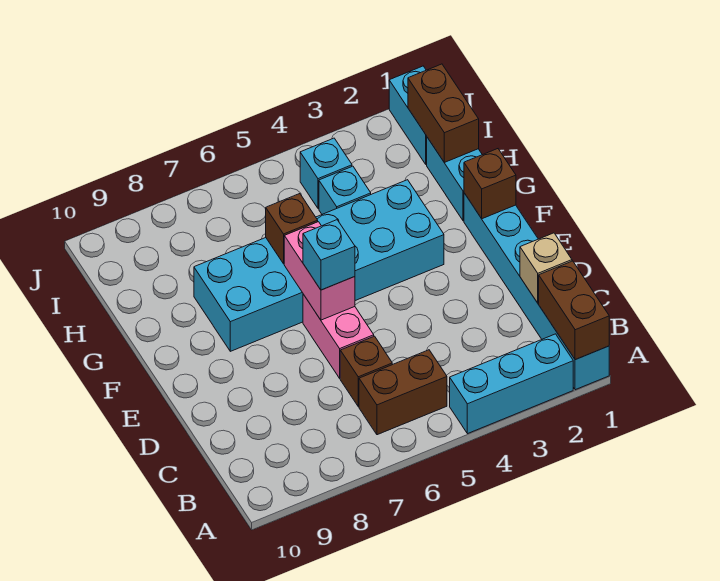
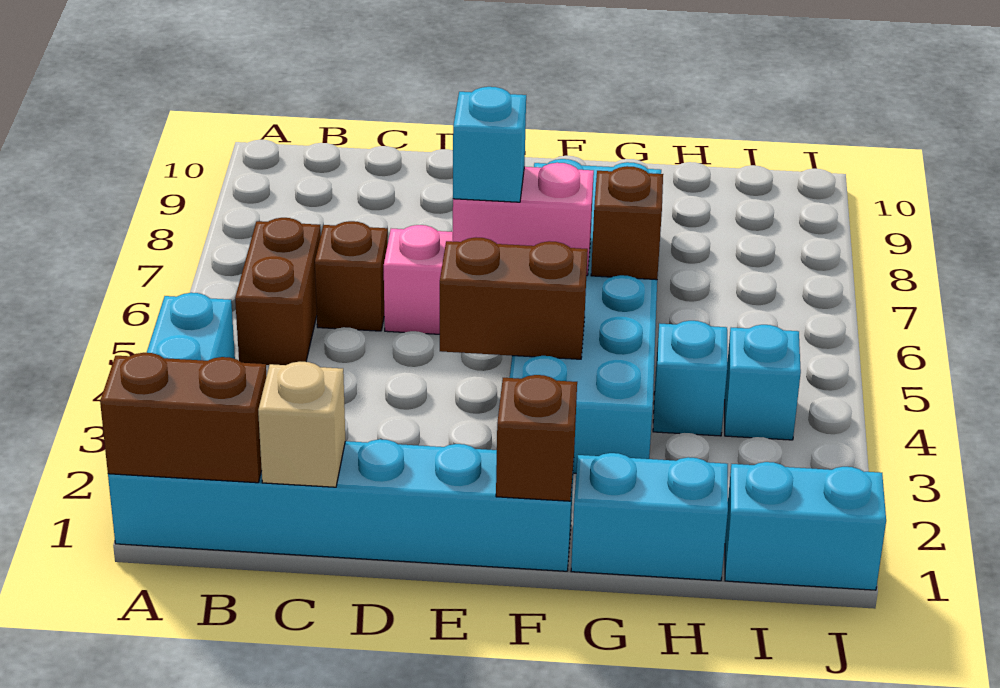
brown 1x2 brick [408,64,479,162] -> brown 1x2 brick moved to [440,238,588,359]

